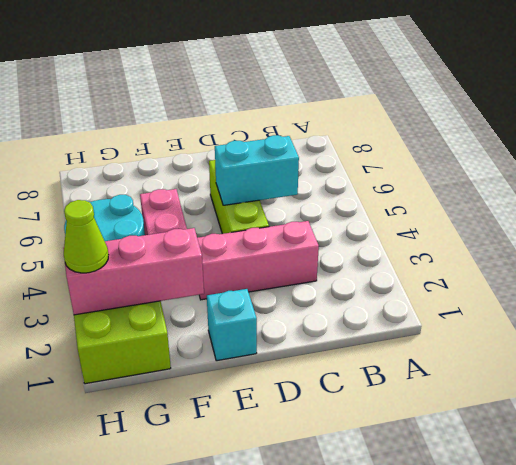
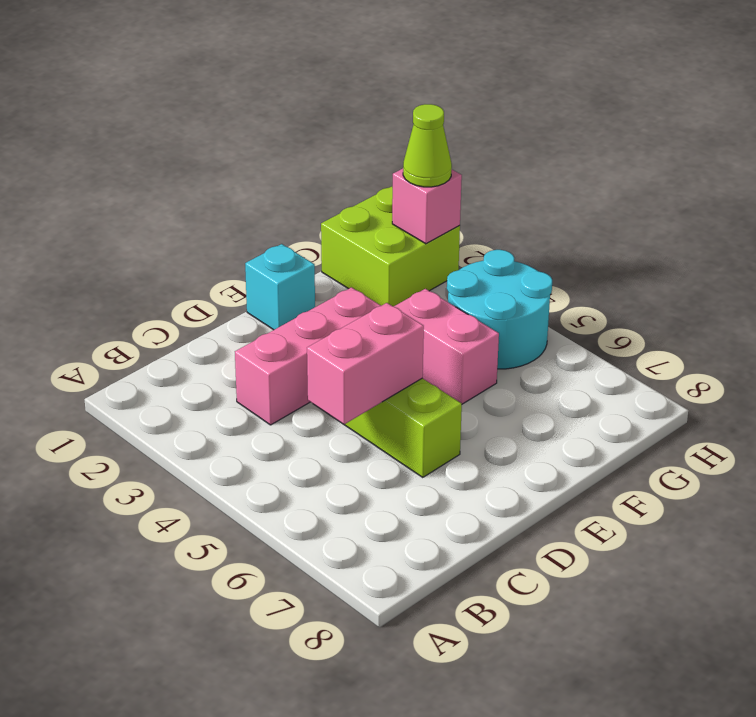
cyan 1x2 brick [215,135,299,205] -> pink 1x2 brick [307,303,424,424]
pink 1x3 brick [63,228,204,315] -> pink 1x1 brick [392,169,462,244]

